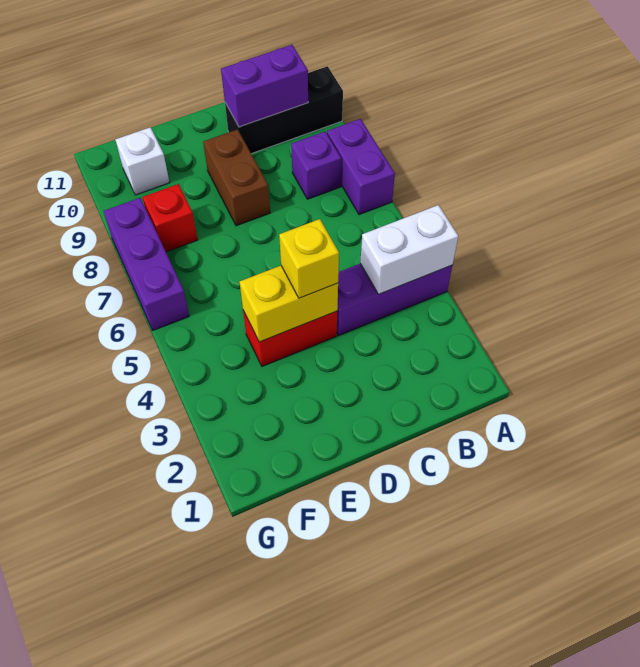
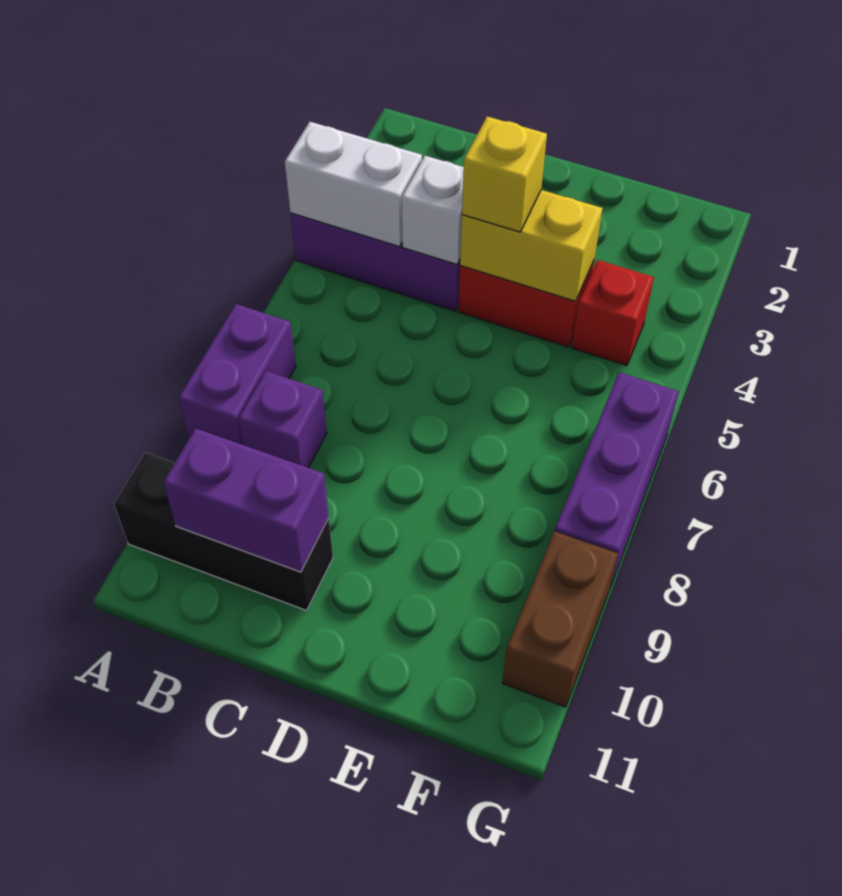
brown 1x2 brick [203,129,270,226] -> brown 1x2 brick moved to [502,531,618,707]
red 1x1 brick [142,184,198,252] -> red 1x1 brick moved to [572,260,654,366]
white 1x1 brick [115,127,170,195] -> white 1x1 brick moved to [402,156,464,264]

